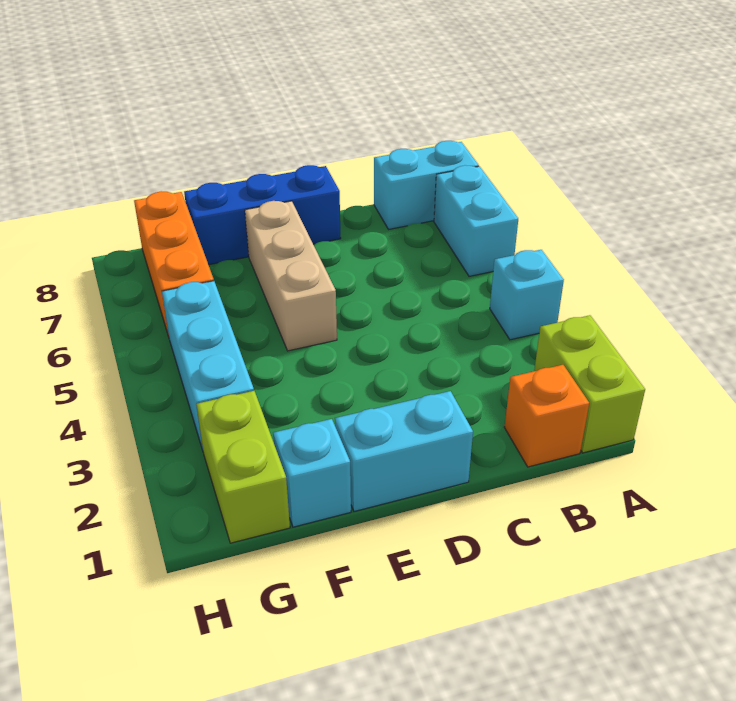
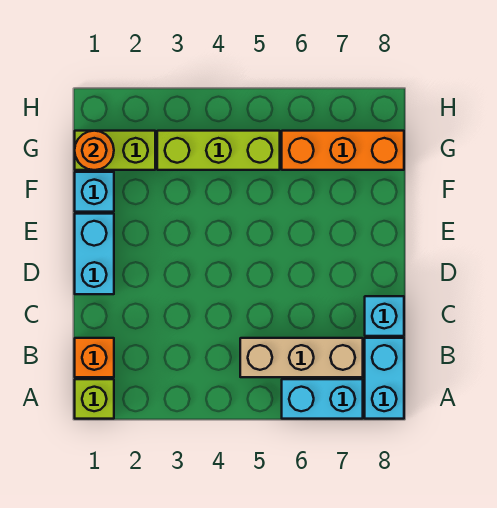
lime 1x2 brick [534,315,645,453] -> lime 1x1 brick [75,379,114,419]
cyan 1x1 brick [490,250,564,340] -> cyan 1x1 brick moved to [365,296,404,336]
blue 1x3 brick [184,165,341,265] -> none
tan 1x3 brick [245,201,337,351] -> tan 1x3 brick moved to [240,338,363,377]
none -> orange 1x1 round brick [75,131,114,170]
cyan 1x3 brick [162,281,254,450] -> lime 1x3 brick [157,131,280,170]

